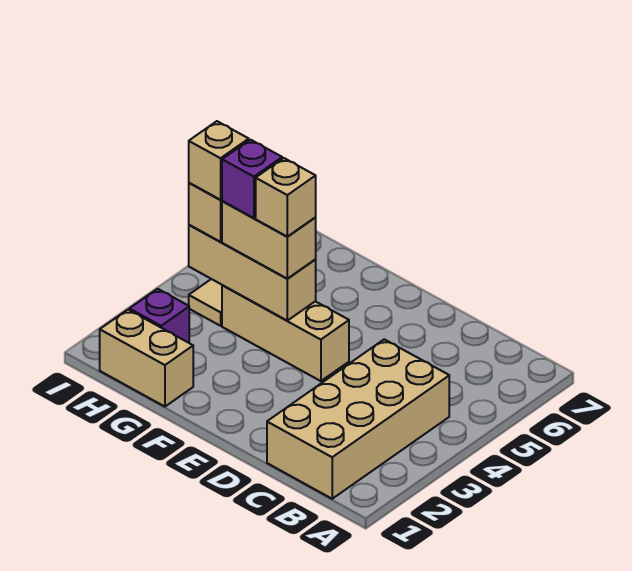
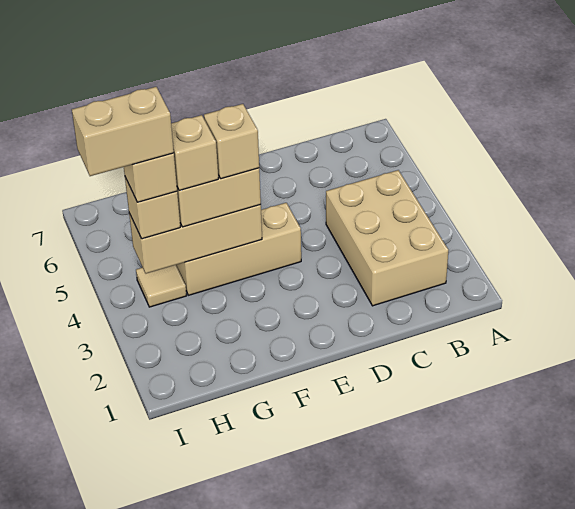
tan 2x4 brick [267,339,449,499] -> tan 2x3 brick [326,170,448,306]
tan 1x2 brick [100,310,193,407] -> tan 1x2 brick moved to [72,87,174,176]
purple 1x1 brick [222,140,282,218] -> tan 1x1 brick [171,115,218,190]
purple 1x1 brick [129,289,189,343] -> none

